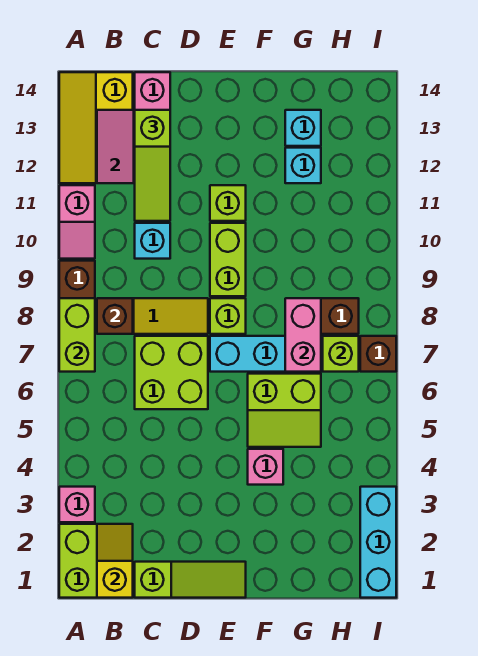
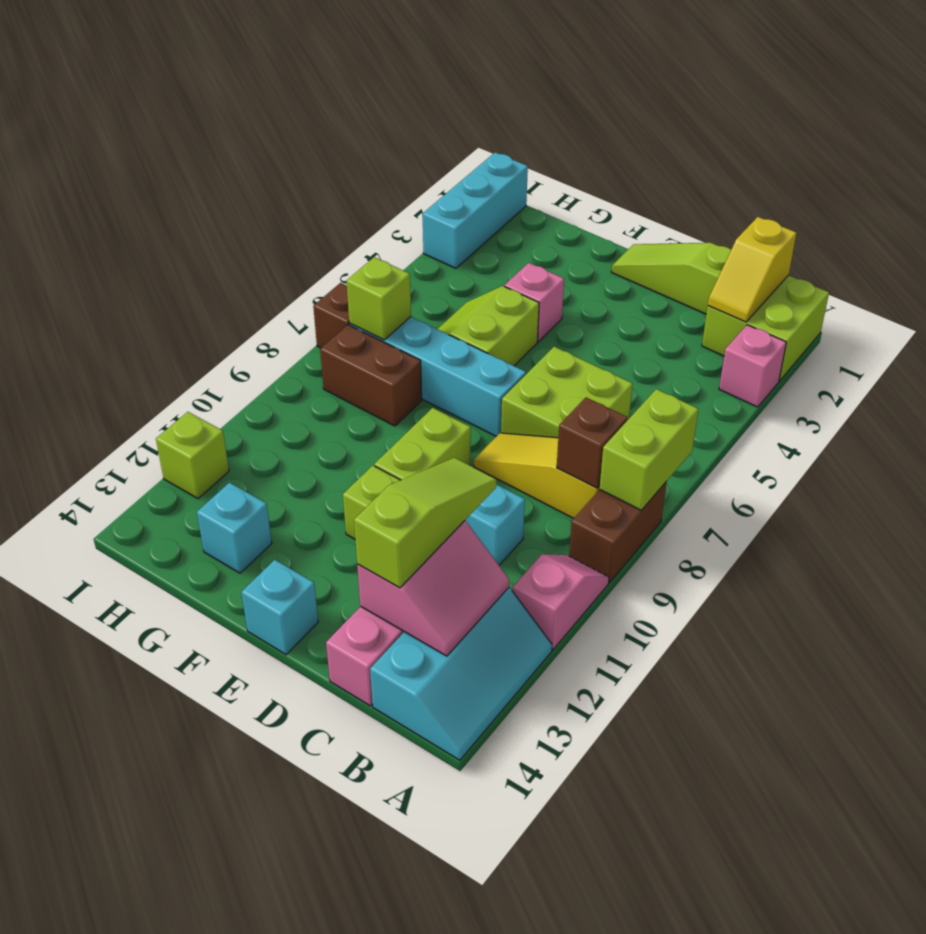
yellow 2x3 slope [59,72,133,183] -> cyan 2x3 slope [370,588,552,760]
lime 1x1 brick [210,298,246,334] -> lime 1x1 brick moved to [156,412,229,499]
lime 2x2 slope [248,374,321,447] -> lime 2x2 slope turned to [438,286,539,366]
pink 1x2 brick [285,298,321,372] -> none
cyan 1x1 brick [285,148,321,183] -> cyan 1x1 brick moved to [241,560,318,655]

